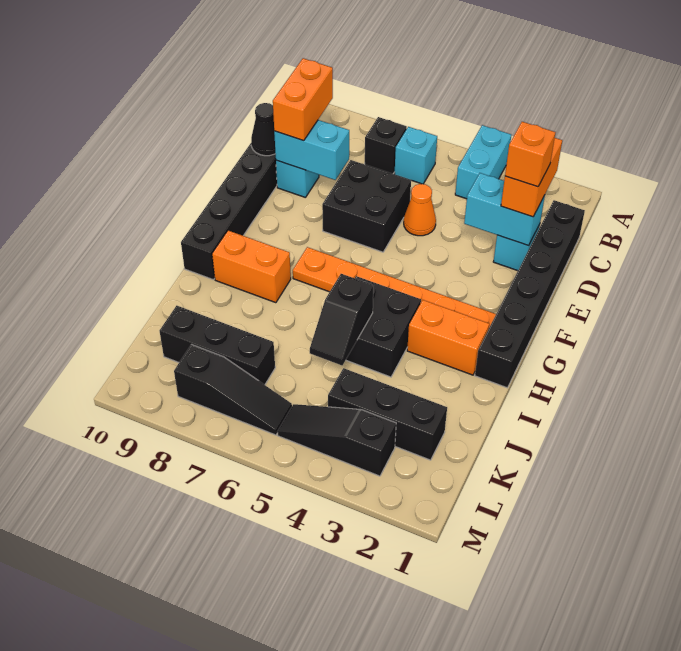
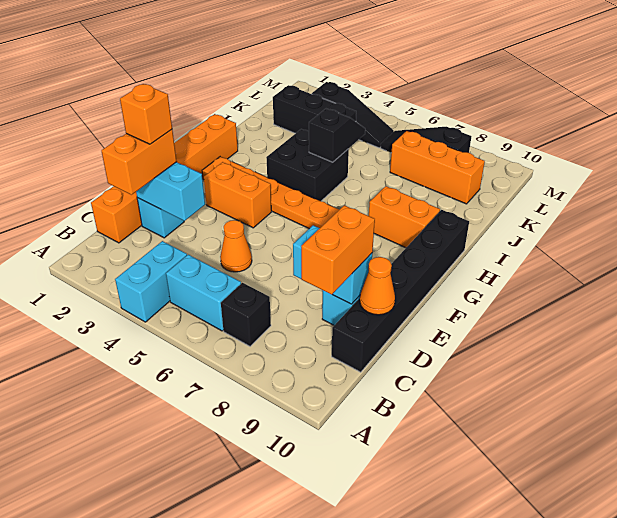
cyan 1x1 brick [395,127,437,184] -> cyan 1x2 brick [166,255,241,331]
black 1x6 brick [475,200,585,388] -> orange 1x6 brick [91,114,238,243]
black 2x2 brick [322,160,411,252] -> none
black 1x1 cone [251,103,275,156] -> orange 1x1 cone [360,257,395,315]
orange 1x2 brick [407,300,489,375] -> orange 1x2 brick moved to [204,162,271,228]
black 1x3 brick [160,306,275,385] -> orange 1x3 brick [390,131,485,204]

